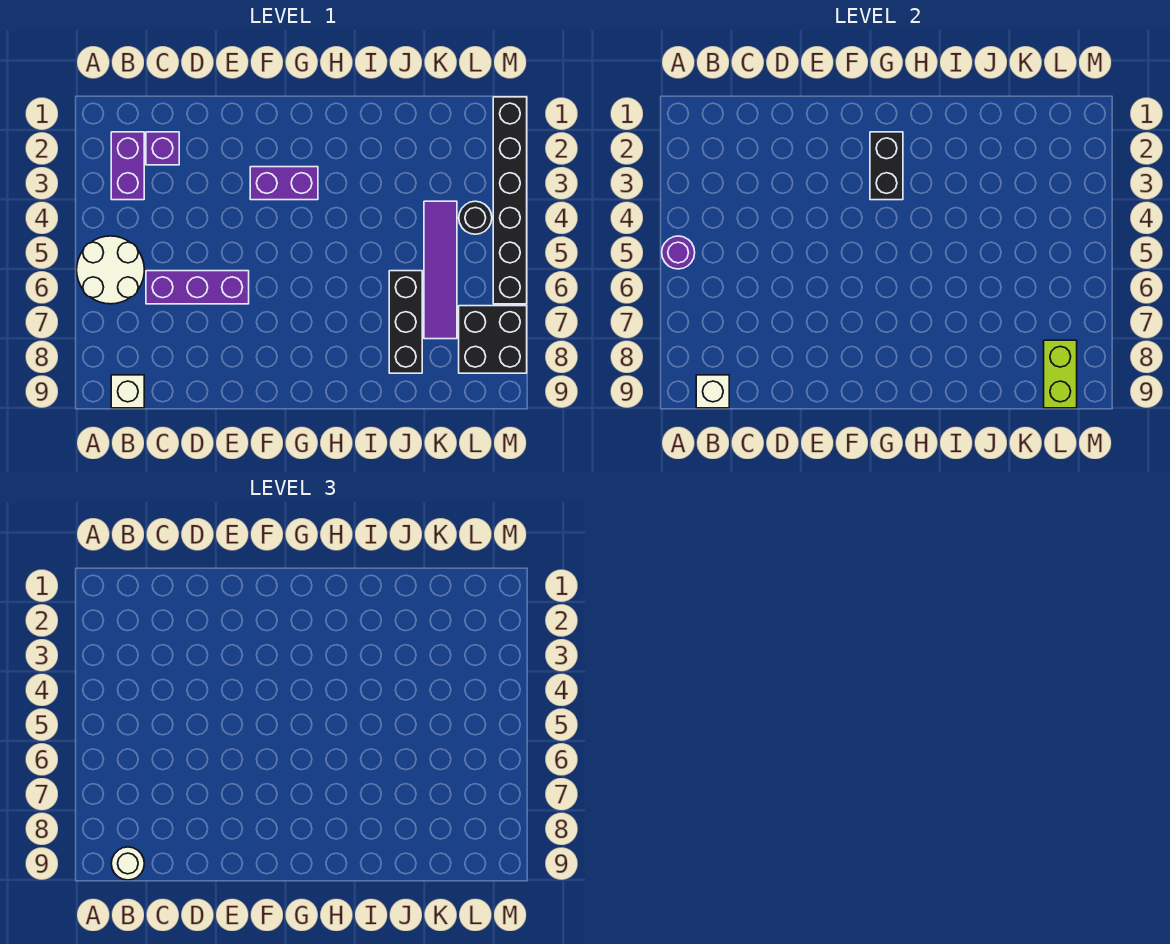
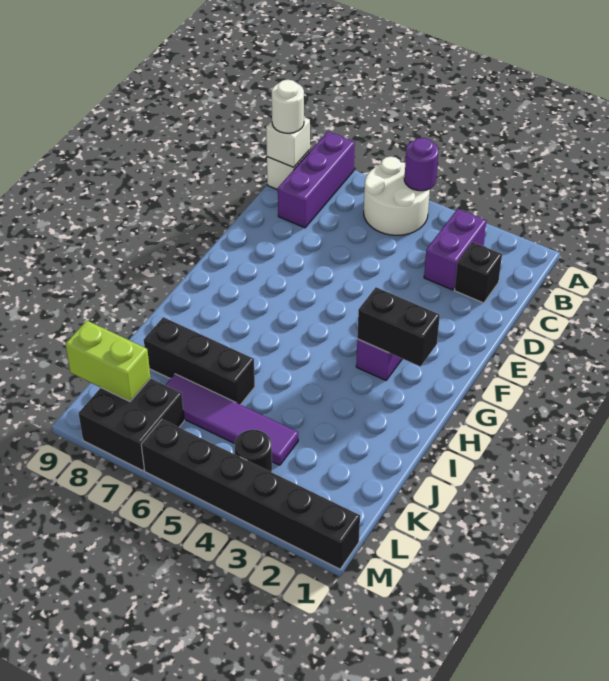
purple 1x2 brick [111,132,144,200] -> purple 1x2 brick turned to [424,209,486,290]
purple 1x1 brick [146,132,179,165] -> black 1x1 brick [454,242,502,303]
purple 1x3 brick [146,271,249,304] -> purple 1x3 brick moved to [278,132,355,228]

